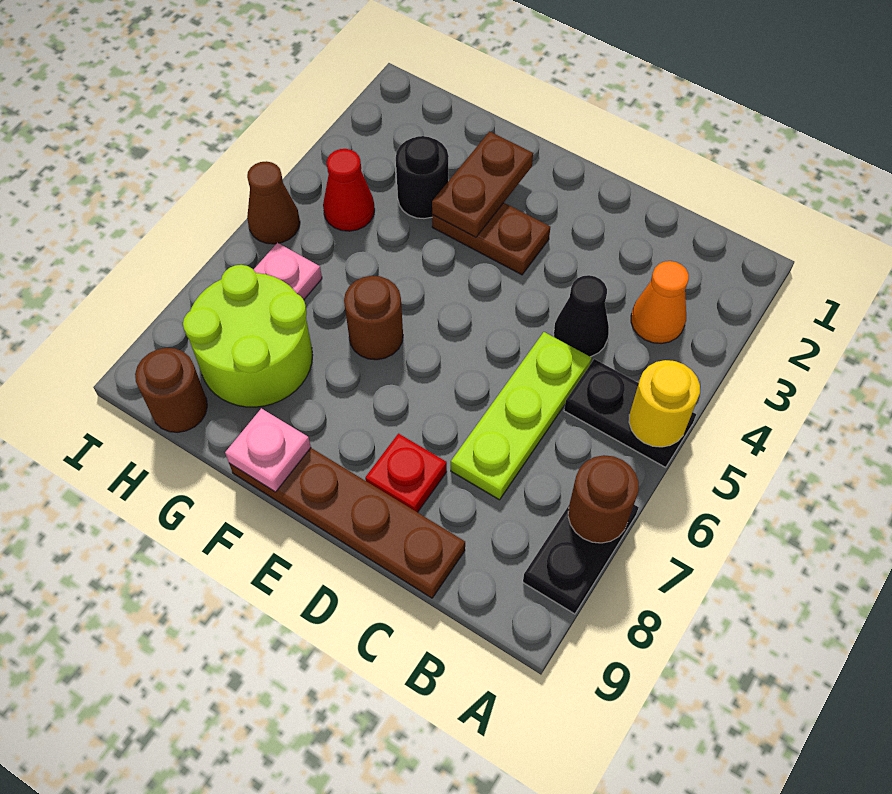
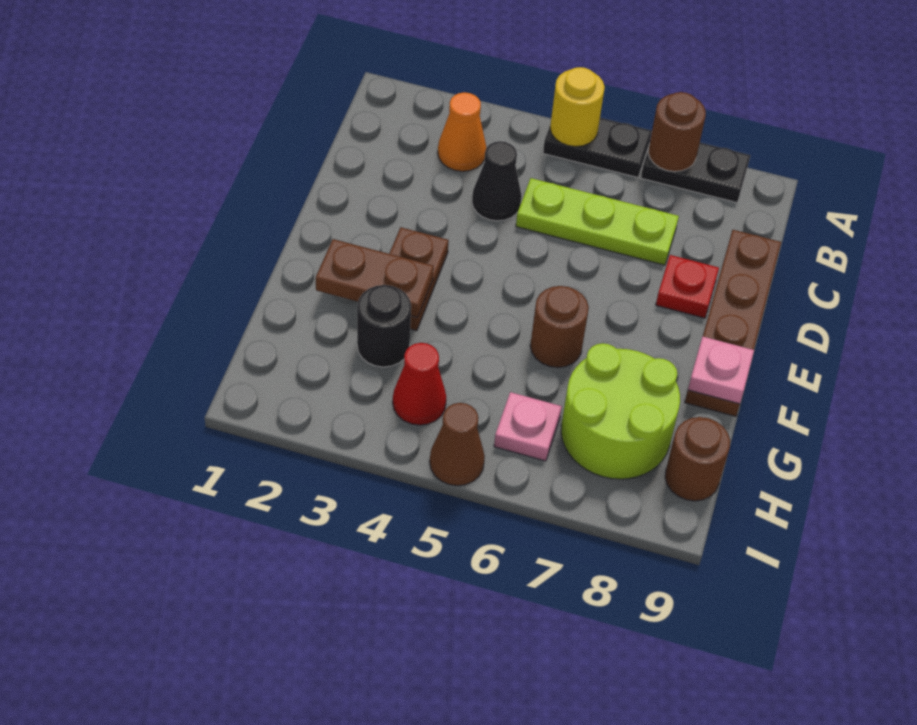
black 1x2 plate [564,359,696,467] -> black 1x2 plate turned to [543,118,652,177]

